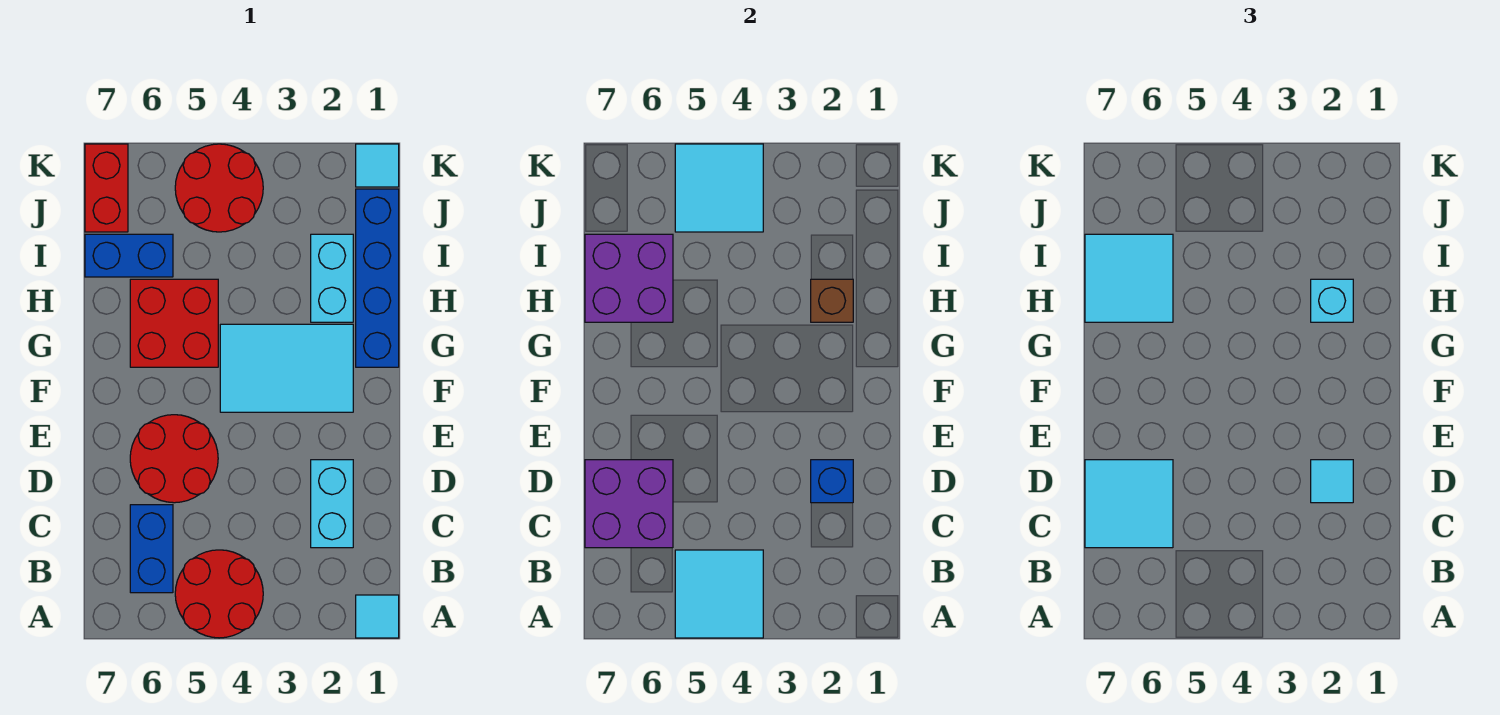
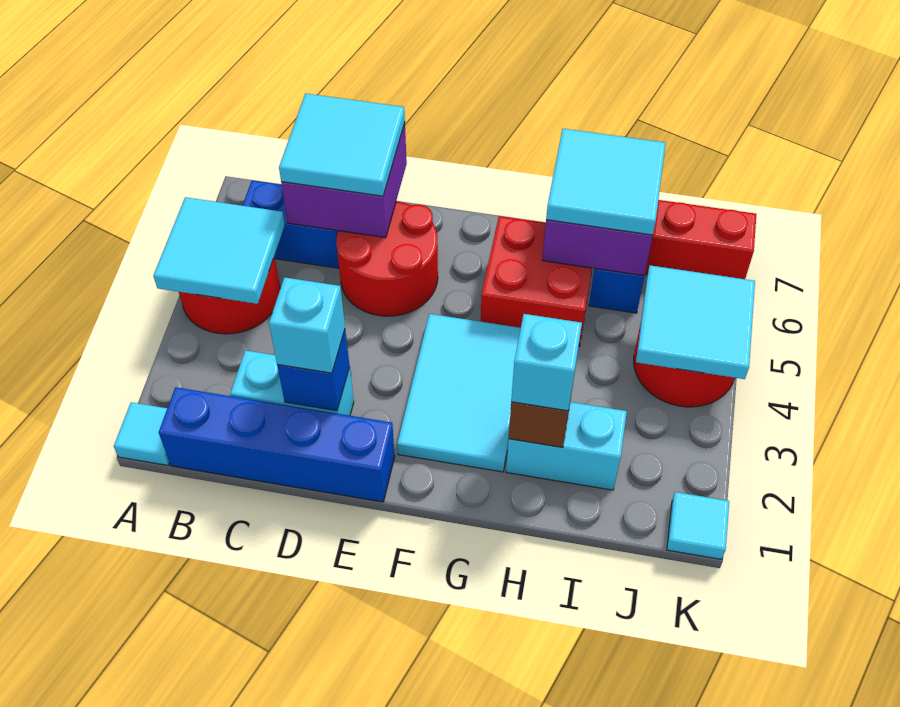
cyan 1x1 tile [1311,460,1353,503] -> cyan 1x1 brick [269,277,345,373]
blue 1x4 brick [356,189,399,367] -> blue 1x4 brick moved to [159,387,395,502]

